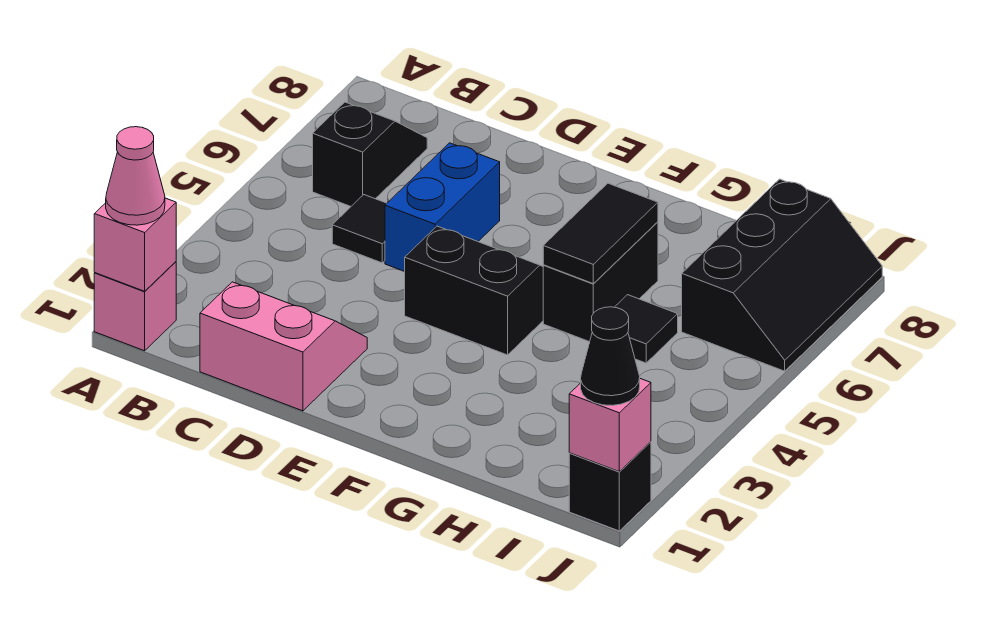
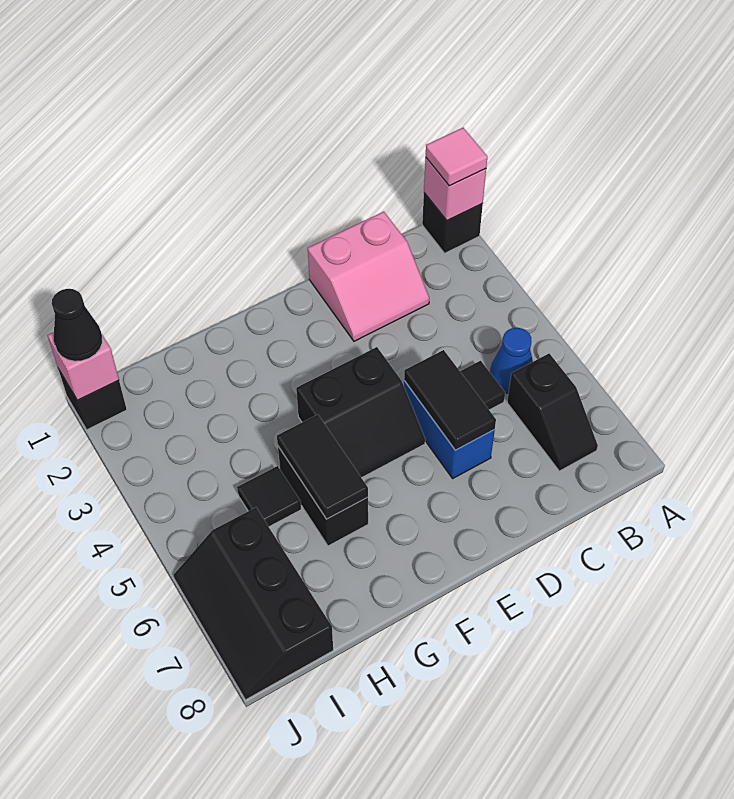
pink 1x1 brick [94,262,176,351] -> black 1x1 brick [422,193,483,253]
pink 1x1 cone [106,127,165,225] -> pink 1x1 tile [426,128,487,186]
none -> blue 1x1 cone [490,328,533,393]
none -> black 1x2 tile [404,350,496,450]

